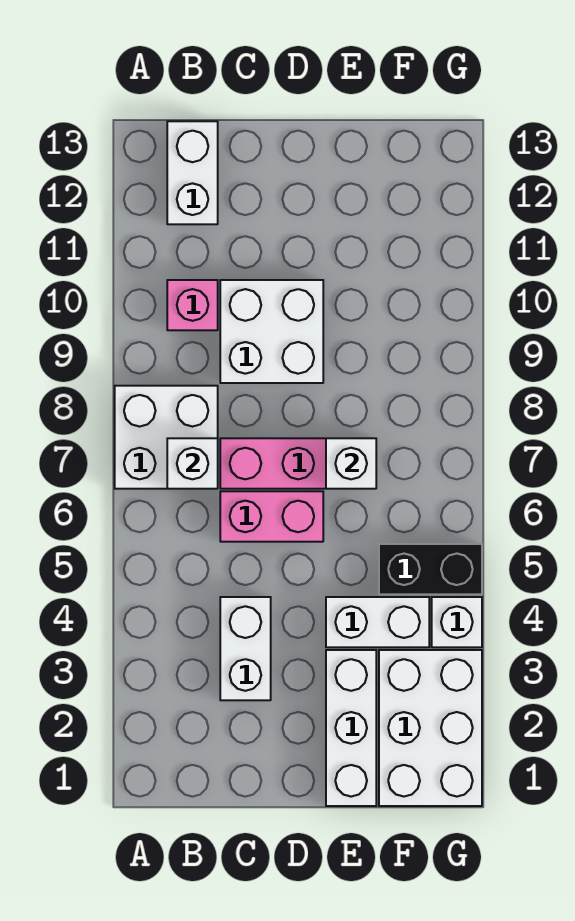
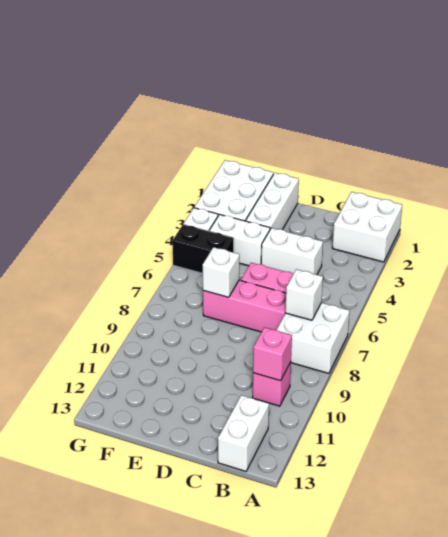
none -> pink 1x1 brick [253,327,292,381]
white 1x2 brick [220,597,271,700] -> white 1x2 brick turned to [261,228,323,275]
white 2x2 brick [220,280,323,383] -> white 2x2 brick moved to [332,192,402,262]

